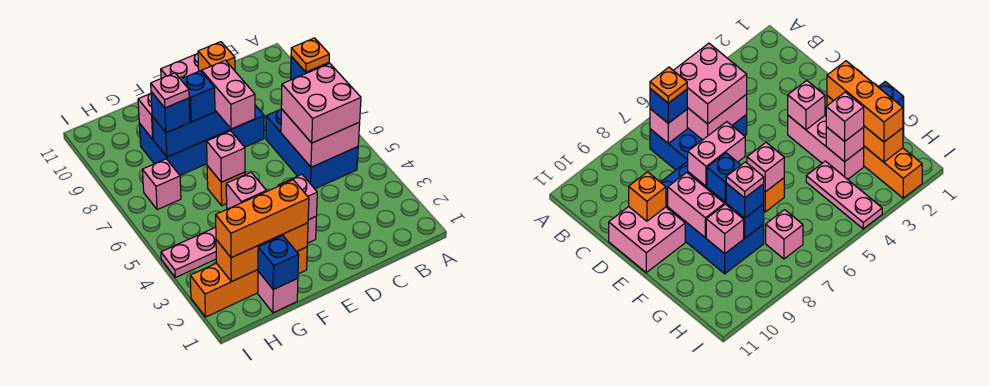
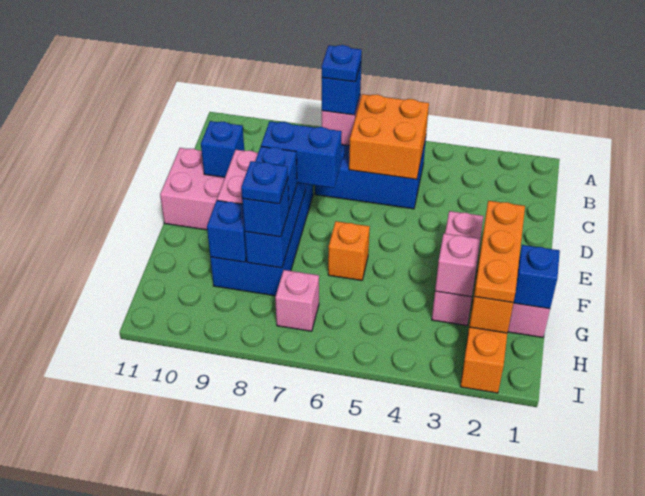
pink 2x2 brick [281,109,360,167] -> orange 2x2 brick [349,94,429,179]
pink 2x2 brick [281,64,361,143] -> none
orange 1x1 plate [291,38,329,72] -> blue 1x1 plate [322,45,362,82]
orange 1x1 brick [198,42,235,72] -> blue 1x1 brick [201,121,244,177]
pink 1x1 brick [278,175,317,220] -> none
pink 1x2 brick [202,60,255,129] -> blue 1x2 brick [261,121,342,188]
orange 1x3 brick [216,180,309,258] -> orange 1x3 plate [474,201,525,302]
pink 1x1 brick [207,131,245,182] -> none
pink 1x1 brick [226,173,266,209] -> none
pink 1x3 plate [161,227,216,278] -> none
pink 1x1 plate [151,73,189,108] -> blue 1x1 plate [241,161,288,204]
pink 1x1 brick [138,94,153,139] -> blue 1x1 brick [207,200,247,262]

